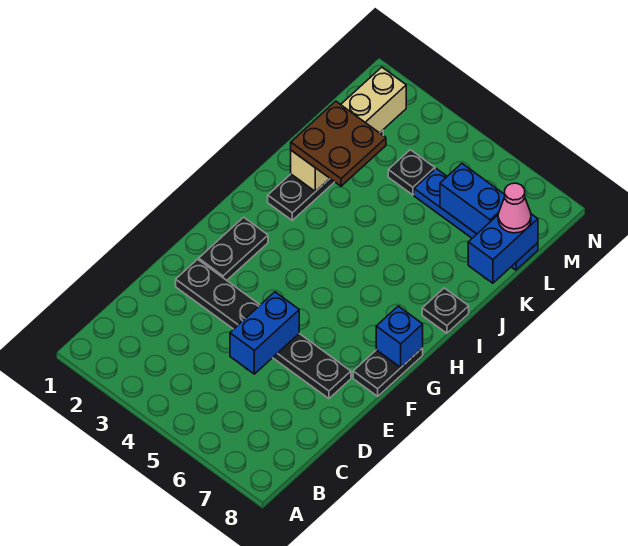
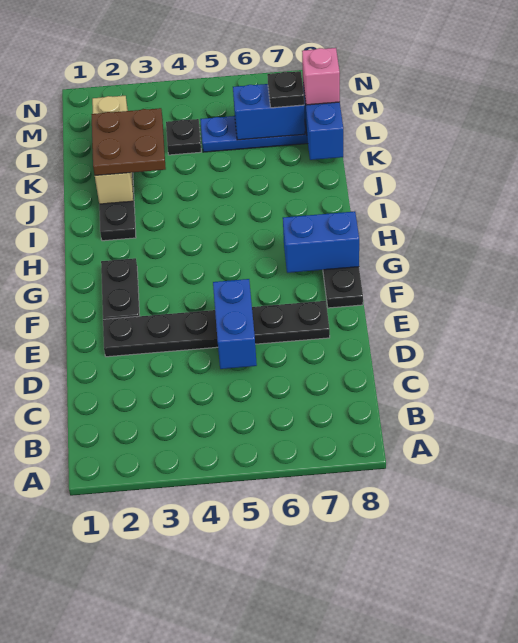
blue 1x1 brick [376,306,423,367] -> blue 1x2 brick [283,211,359,273]
black 1x1 plate [422,288,469,333] -> black 1x1 plate moved to [267,71,304,108]
tan 1x4 brick [291,67,406,192] -> tan 1x3 brick [92,96,133,204]
pink 1x1 cone [498,183,531,233] -> pink 1x1 brick [302,48,340,105]

